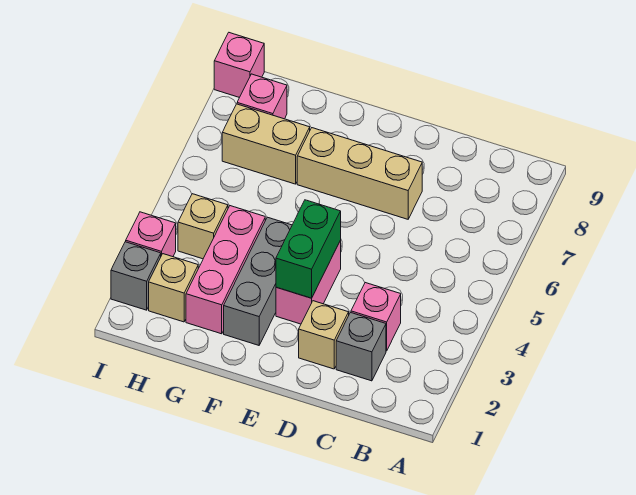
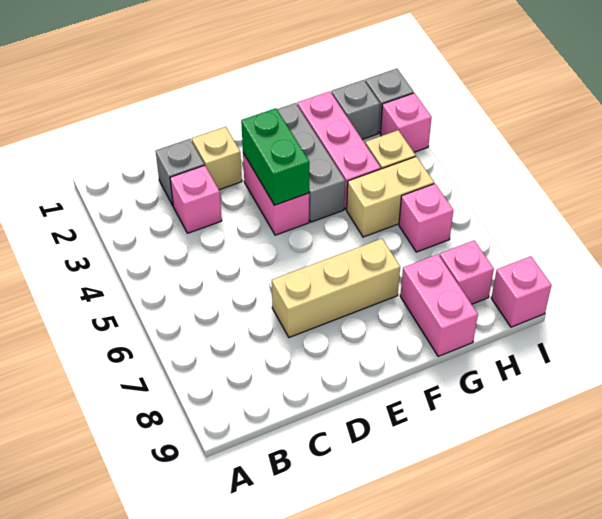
tan 1x2 brick [222,104,310,184] -> tan 1x2 brick moved to [347,156,434,237]
none -> pink 1x2 brick [400,254,478,356]
tan 1x1 brick [149,254,198,322] -> grey 1x1 brick [332,80,380,139]
none -> pink 1x1 brick [399,184,453,252]

